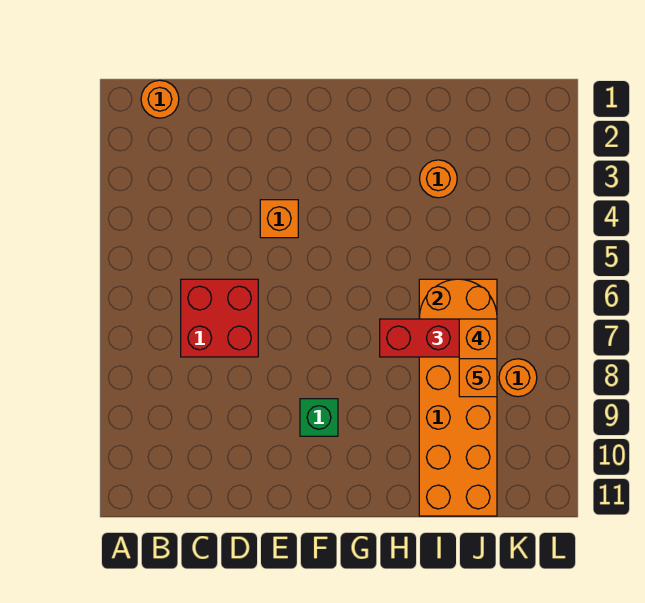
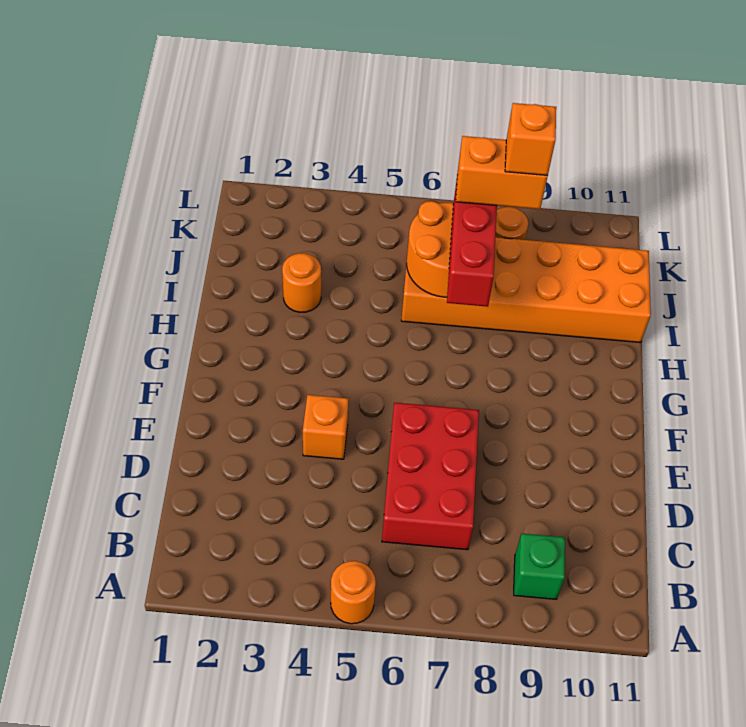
orange 1x1 round brick [141,80,179,118] -> orange 1x1 round brick moved to [331,561,376,624]
red 2x2 brick [181,279,258,357] -> red 2x3 brick [382,403,479,550]
green 1x1 brick [300,399,338,436] -> green 1x1 brick moved to [514,534,565,599]

